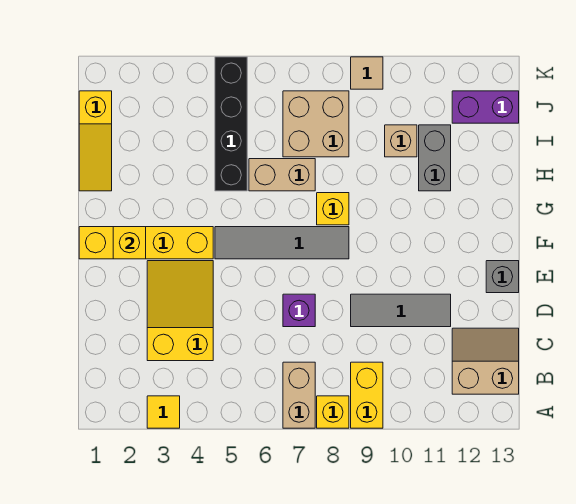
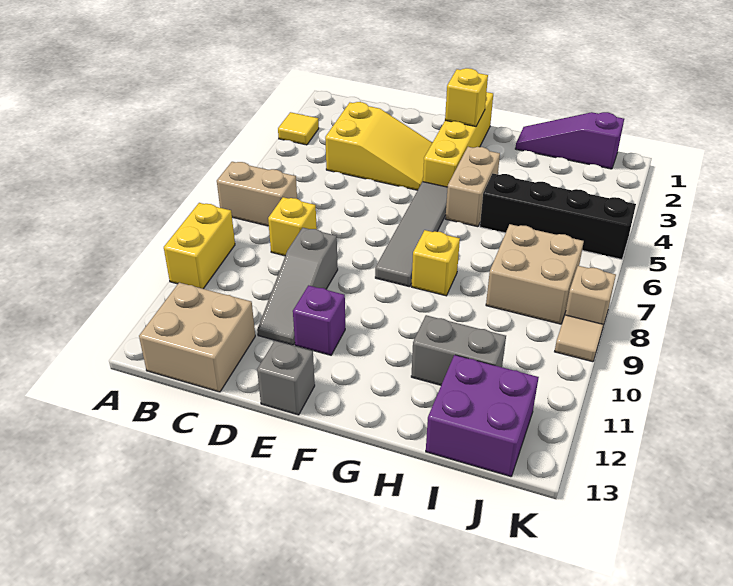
yellow 1x1 brick [317,396,349,428] -> yellow 1x1 brick moved to [268,197,317,256]
yellow 1x2 brick [351,362,383,428] -> yellow 1x2 brick turned to [164,203,235,289]
tan 2x2 slope [452,328,519,394] -> tan 2x2 brick [139,283,255,392]
purple 1x1 brick [283,294,315,327] -> purple 1x1 brick moved to [293,285,345,355]
grey 1x3 tile [351,294,451,327] -> grey 1x3 slope [257,228,338,345]
yellow 1x3 slope [79,91,112,191] -> purple 1x3 slope [515,112,624,169]
tan 1x2 brick [249,159,315,191] -> tan 1x2 brick moved to [445,147,500,227]
tan 1x1 brick [385,125,417,157] -> tan 1x1 brick moved to [565,266,616,329]
purple 1x2 brick [452,91,519,123] -> purple 2x2 brick [426,355,539,477]

